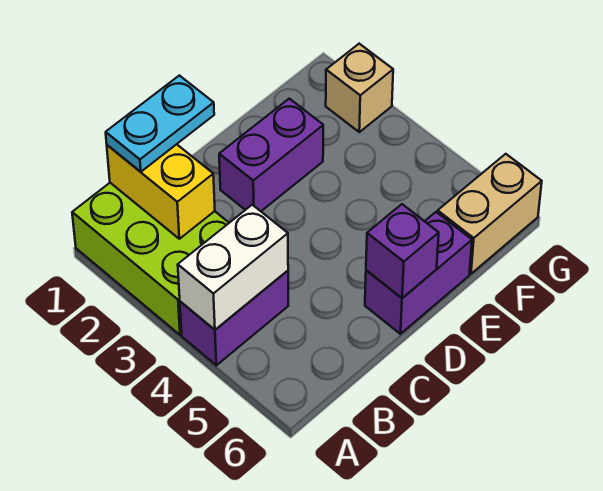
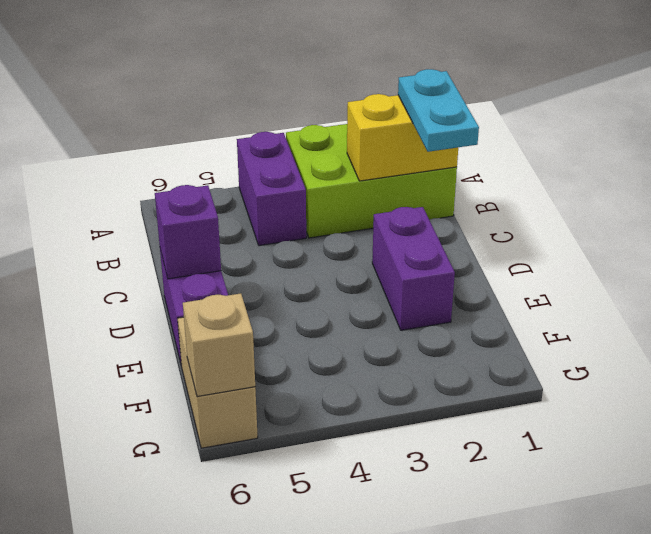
white 1x2 brick [178,205,288,330] -> none
tan 1x1 brick [326,44,393,132] -> tan 1x1 brick moved to [183,293,255,397]

